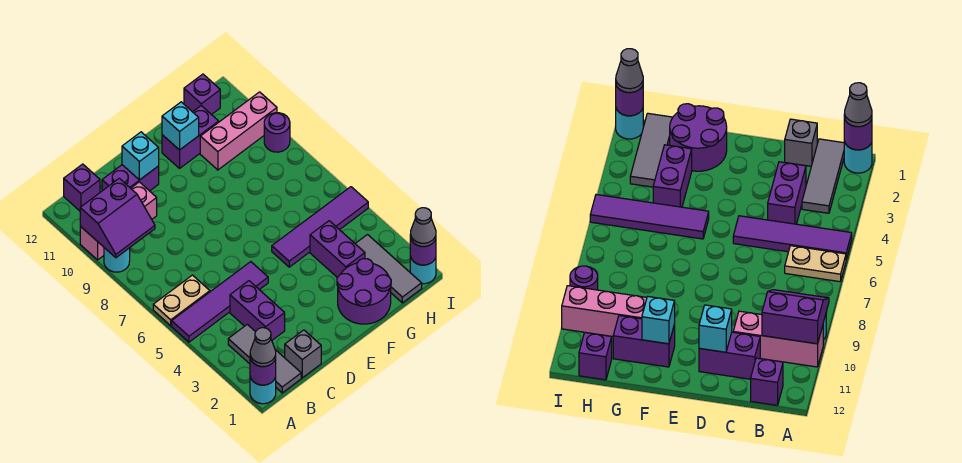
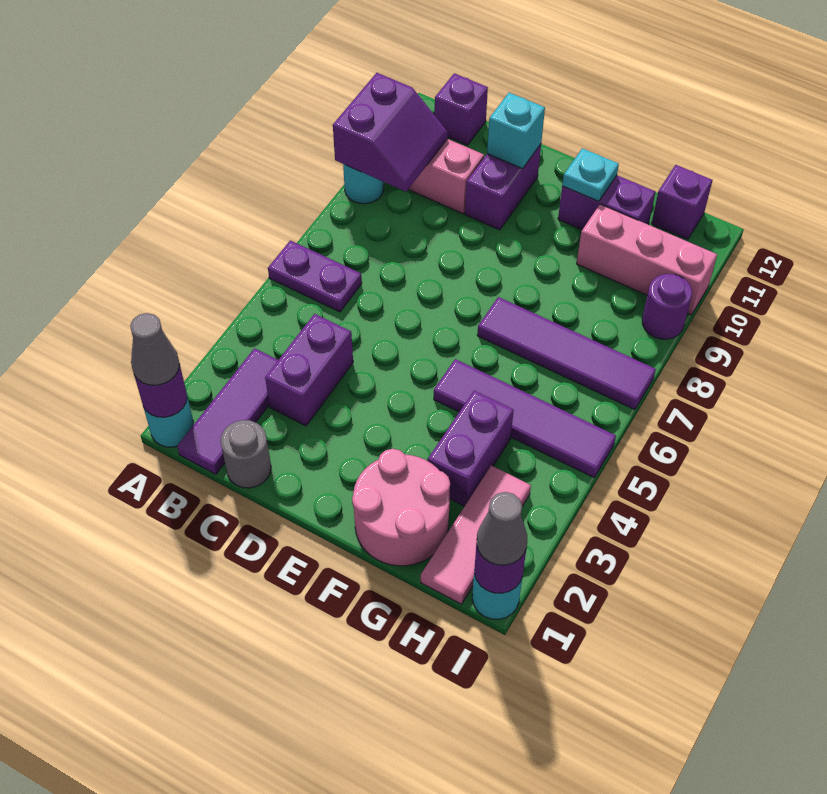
purple 1x4 tile [172,262,268,342] -> purple 1x4 tile moved to [477,297,656,410]
tan 1x2 plate [153,275,210,326] -> purple 1x2 plate [268,240,362,312]
purple 2x2 slope [80,178,155,258] -> purple 2x2 slope turned to [333,73,448,192]
grey 1x3 tile [228,325,301,393] -> purple 1x3 tile [177,348,278,474]
grey 1x1 brick [285,330,321,378] -> grey 1x1 round brick [220,420,271,488]
purple 1x2 brick [102,165,159,191] -> purple 1x2 brick turned to [465,144,541,230]
purple 2x2 round brick [337,259,391,324] -> pink 2x2 round brick [352,449,450,566]
cyan 1x1 brick [162,102,199,150] -> cyan 1x1 plate [562,148,619,201]
grey 1x3 tile [355,235,422,303] -> pink 1x3 tile [421,466,531,604]

